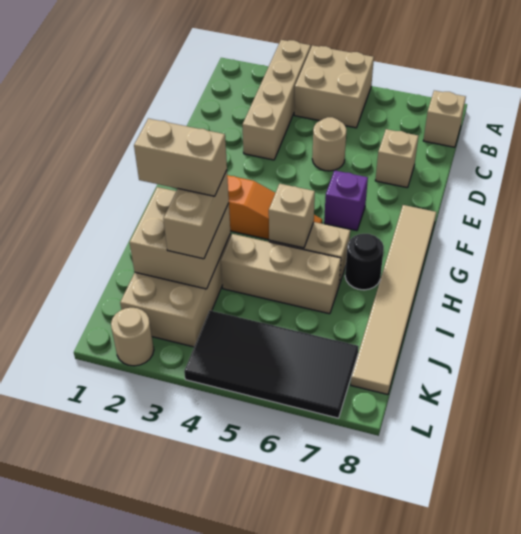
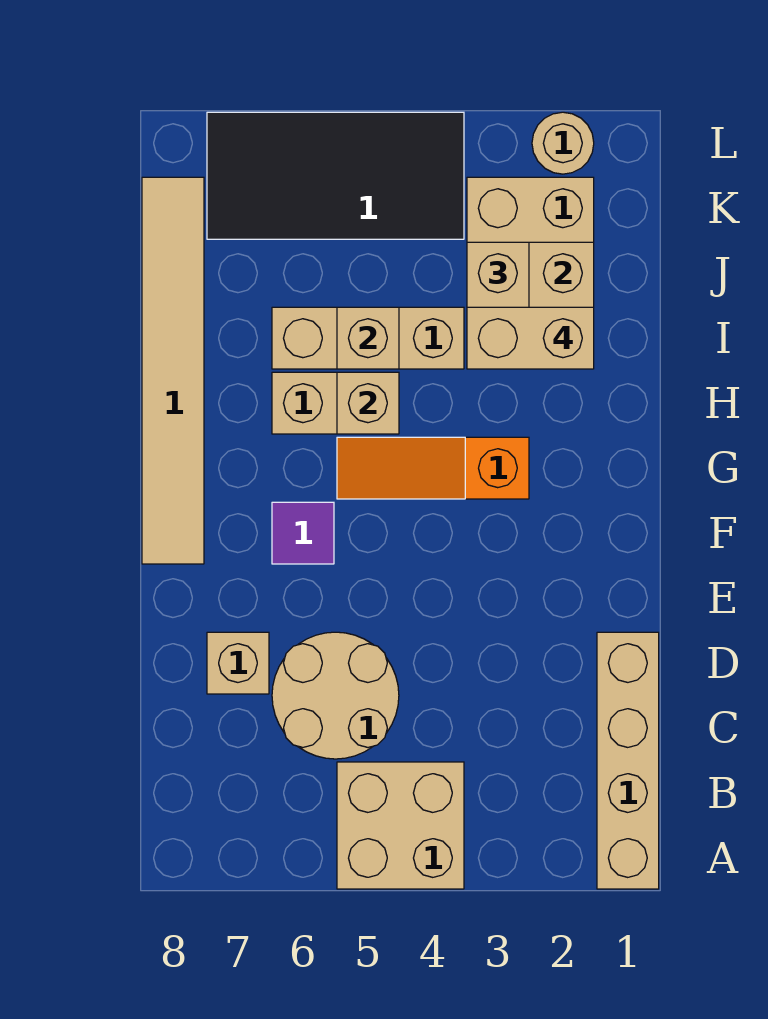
tan 1x4 brick [242,40,311,160] -> tan 1x4 brick moved to [597,632,659,889]
tan 1x1 brick [423,91,466,147] -> tan 1x1 brick moved to [337,307,399,369]
tan 1x1 round brick [312,117,347,171] -> tan 2x2 round brick [272,632,399,759]
purple 1x1 brick [324,170,368,231] -> purple 1x1 tile [272,502,334,564]
black 1x1 round brick [345,234,384,290] -> none

